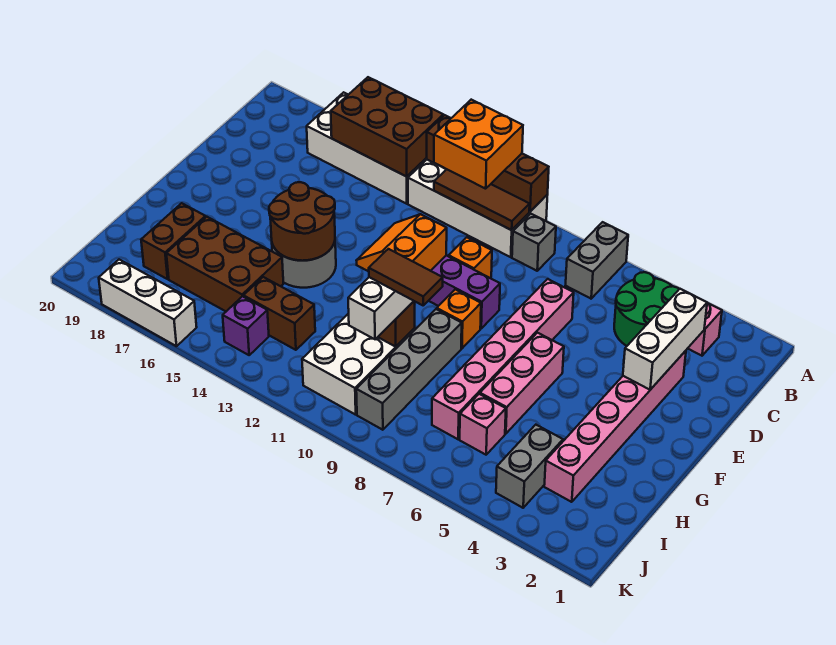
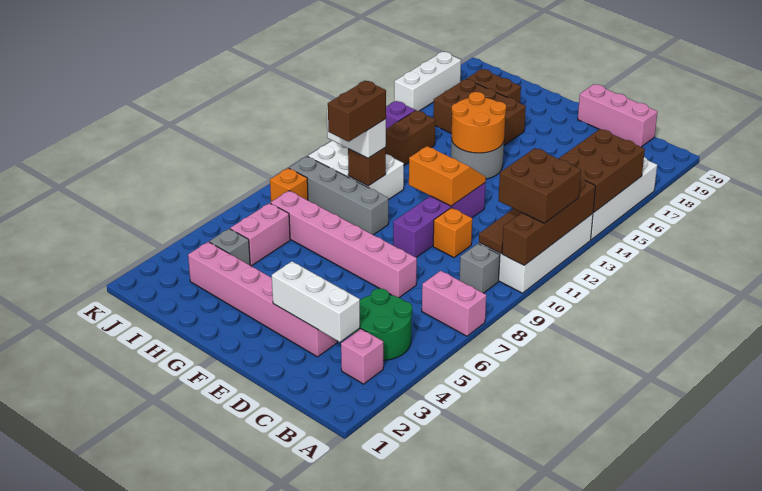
grey 1x2 brick [566,222,628,299] -> pink 1x2 brick [422,271,486,336]
orange 2x2 brick [434,100,523,189] -> brown 2x2 brick [498,148,581,223]
pink 1x3 brick [480,333,564,434] -> pink 1x3 brick moved to [578,84,658,147]
orange 1x1 brick [437,289,481,348] -> orange 1x1 brick moved to [270,168,308,202]
brown 2x2 round brick [269,182,335,261] -> orange 2x2 round brick [451,92,506,153]
brown 1x2 tile [369,249,443,305] -> brown 1x2 brick [328,81,386,142]
brown 2x3 brick [166,217,283,311] -> brown 2x3 brick turned to [433,79,526,145]
grey 1x2 brick [496,425,563,508] -> grey 1x1 brick [209,229,250,265]
pink 1x1 brick [460,394,506,455] -> pink 1x2 brick [230,203,290,266]

